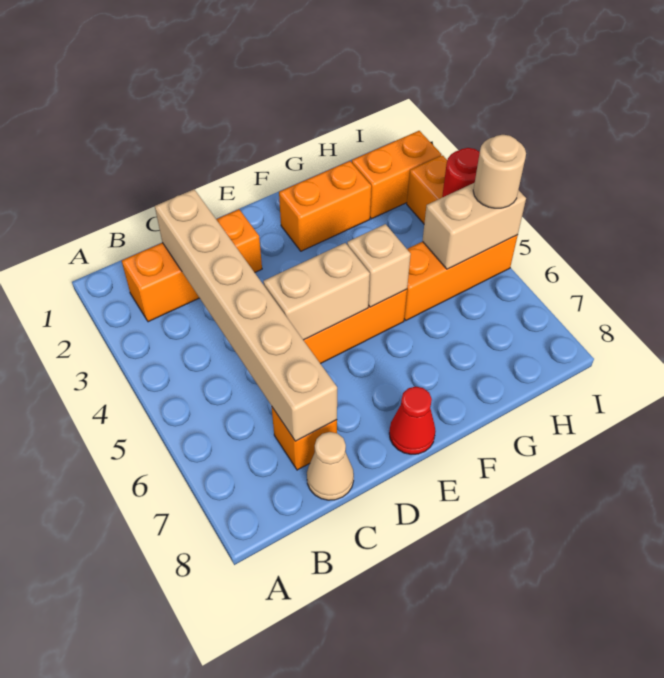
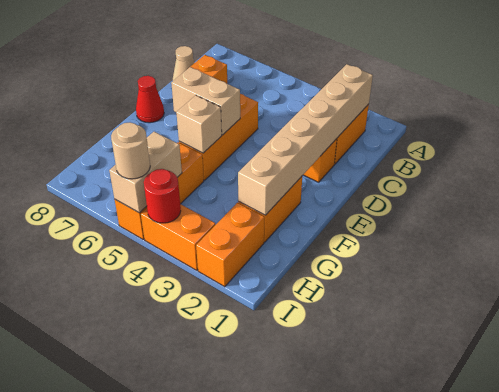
tan 1x6 brick [155,189,337,441] -> tan 1x6 brick turned to [238,64,373,215]
tan 1x2 brick [263,243,370,340] -> tan 1x2 brick turned to [171,67,240,135]

